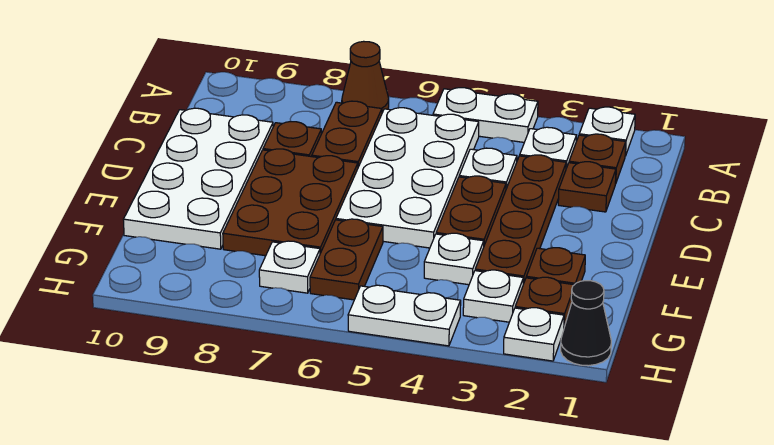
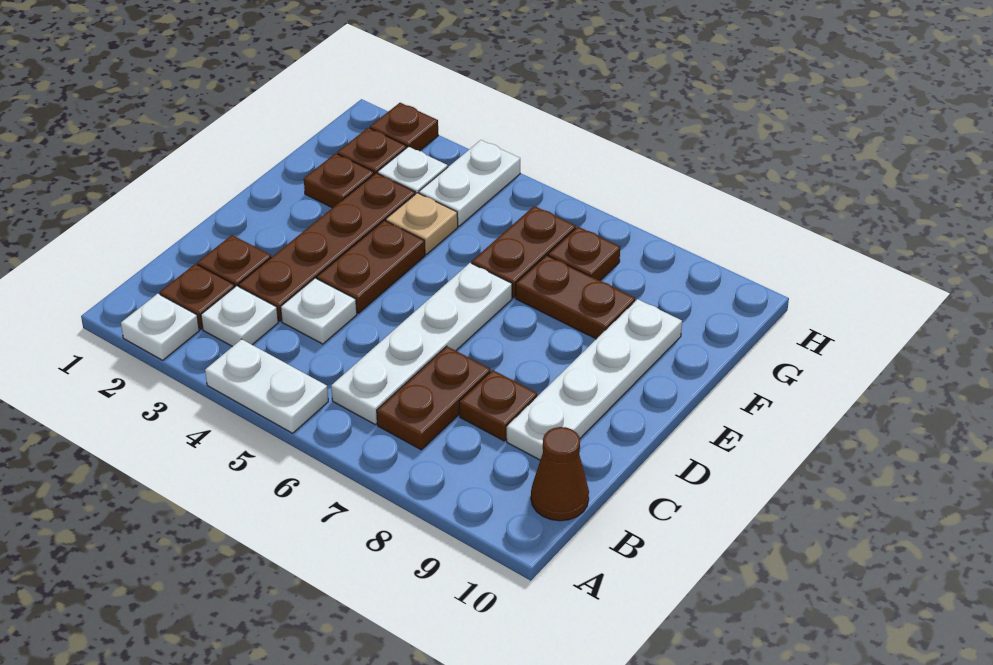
brown 1x1 cone [342,41,389,113] -> brown 1x1 cone moved to [531,427,589,521]
white 2x4 plate [336,108,479,248] -> white 1x4 plate [331,263,512,424]
white 2x4 plate [123,108,273,249] -> white 1x4 plate [507,299,682,460]
brown 2x3 plate [223,149,358,256] -> brown 1x2 plate [516,255,635,339]
white 1x1 plate [424,233,484,285] -> tan 1x1 plate [386,193,458,254]
white 1x1 plate [259,241,320,293] -> brown 1x1 plate [548,227,620,281]
black 1x1 cone [561,281,611,366] -> none
white 1x1 plate [504,308,564,361] -> brown 1x1 plate [370,103,438,151]
white 1x2 plate [348,285,461,346] -> white 1x2 plate turned to [419,140,520,226]

